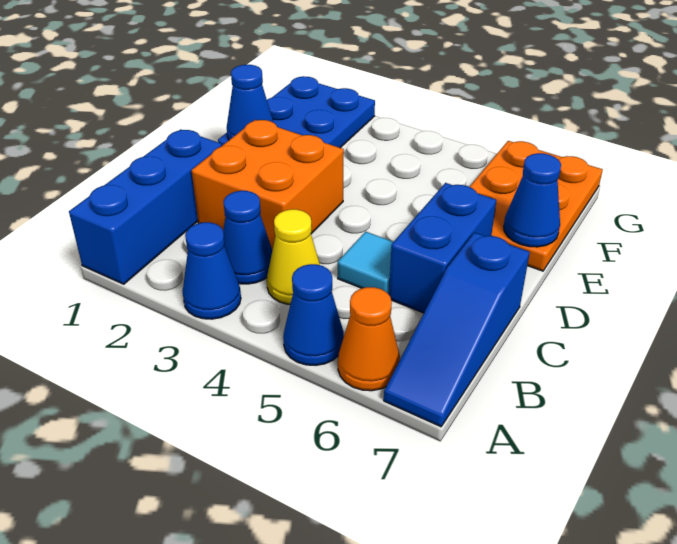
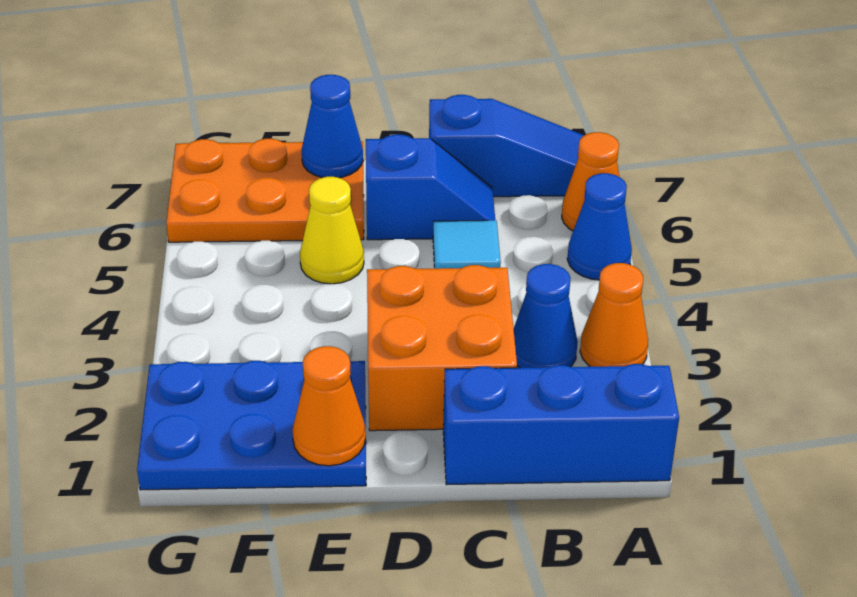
blue 1x1 cone [183,222,241,319] -> orange 1x1 cone [580,263,648,367]
yellow 1x1 cone [267,209,320,304] -> yellow 1x1 cone moved to [300,177,364,284]
blue 1x2 brick [389,183,496,313] -> blue 1x2 slope [366,135,495,240]
blue 1x1 cone [227,65,273,140] -> orange 1x1 cone [293,346,366,466]

